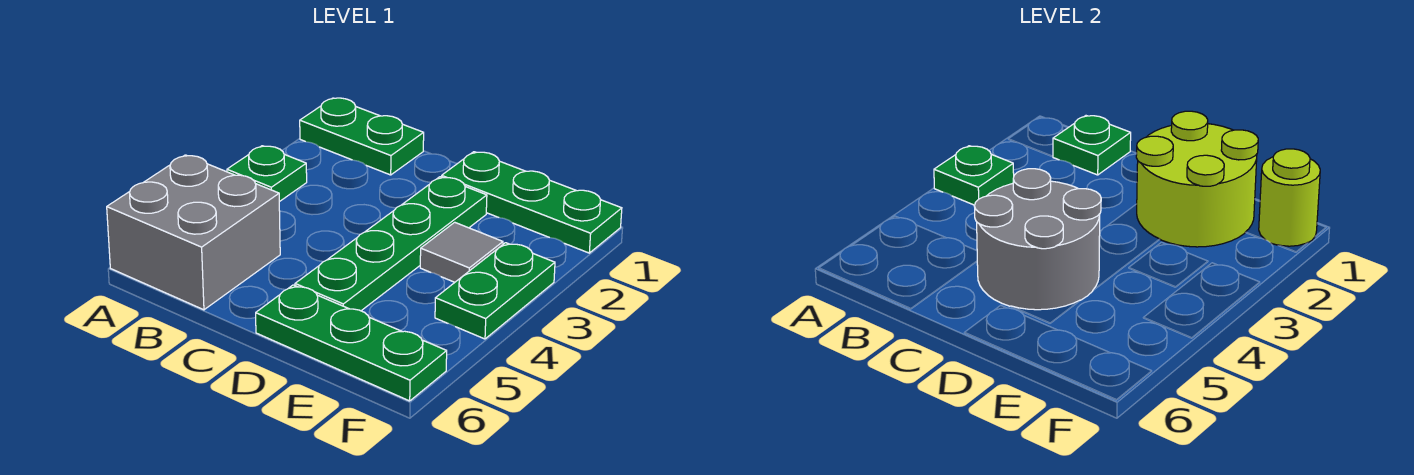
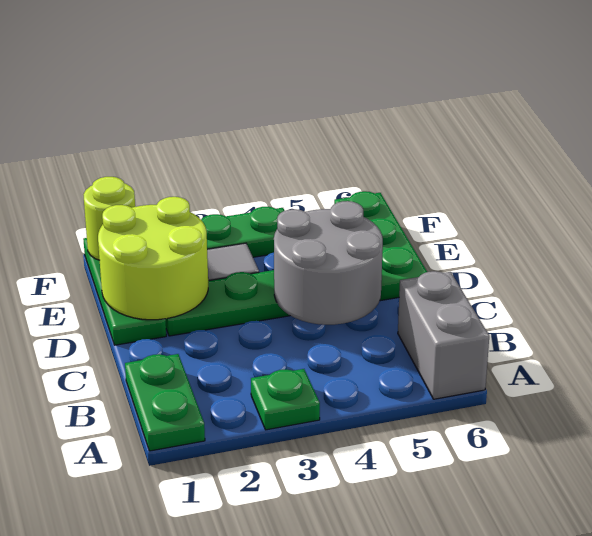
green 1x1 plate [934,146,1014,205] -> none
grey 2x2 brick [107,155,280,310] -> grey 1x2 brick [398,271,489,399]
green 1x1 plate [1053,116,1131,175] -> none

